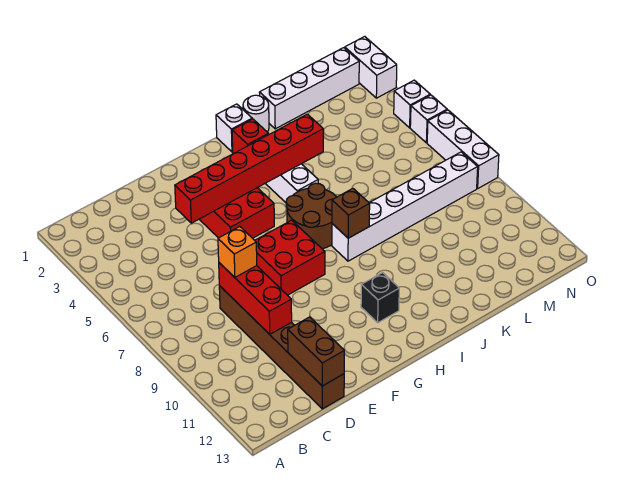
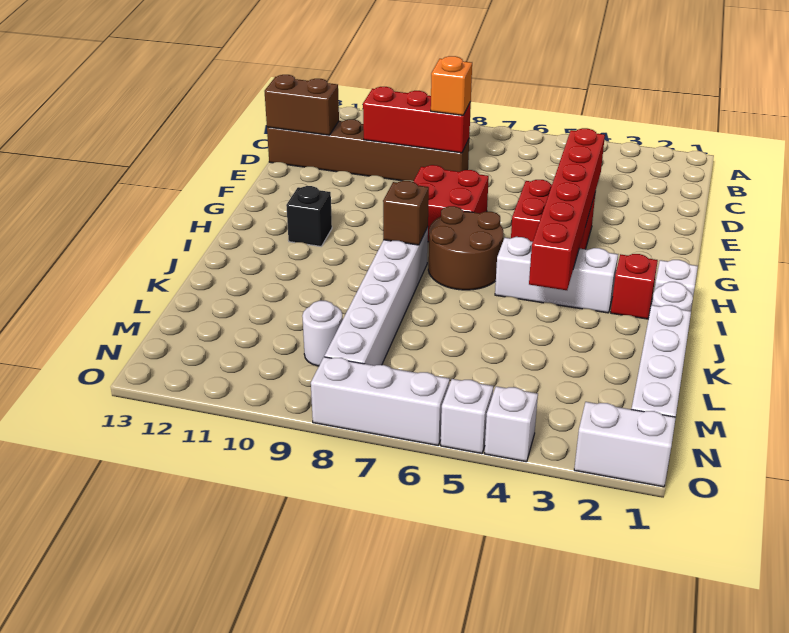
none -> white 1x1 round brick [302,301,343,366]

